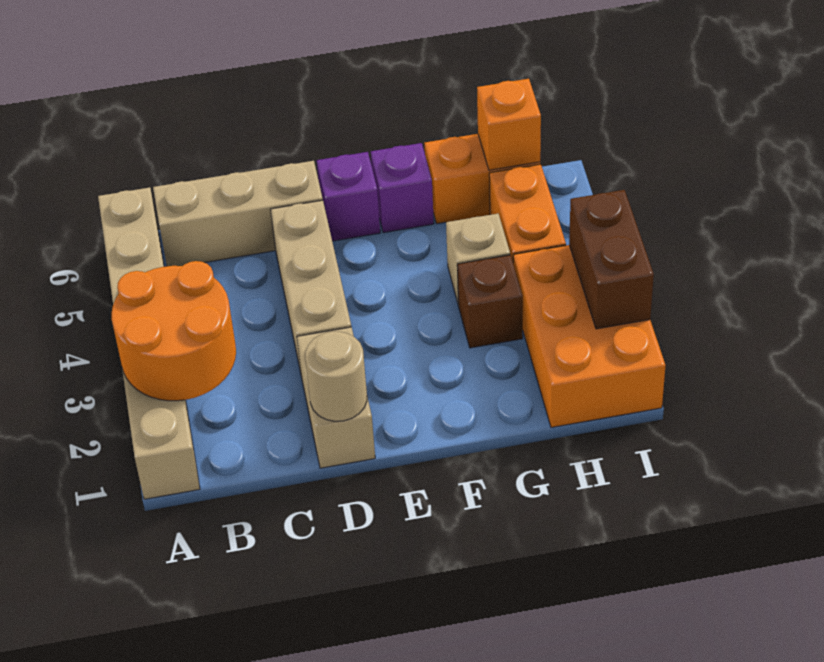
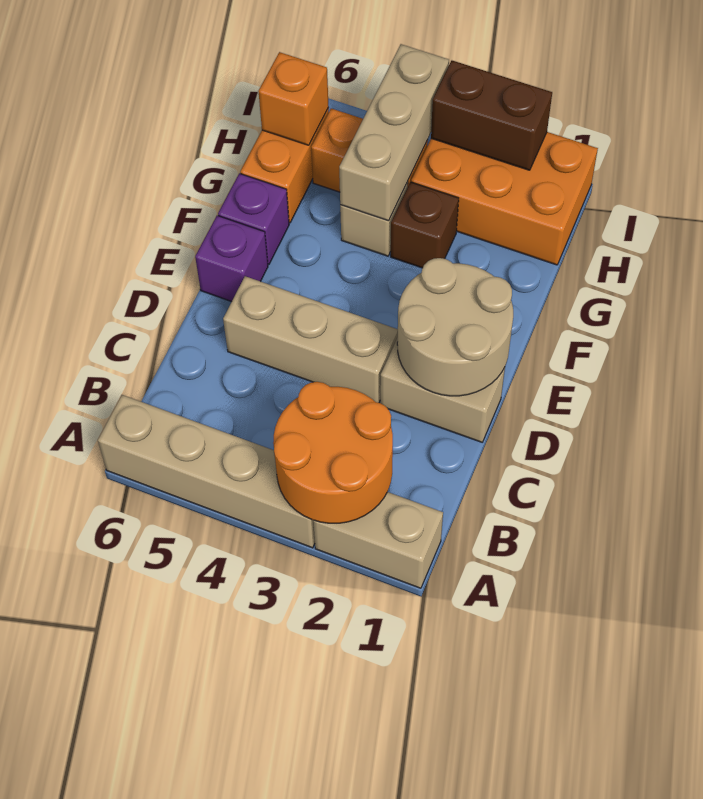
tan 1x3 brick [153,161,323,266] -> tan 1x3 brick moved to [339,44,449,221]
tan 1x1 round brick [305,332,367,421] -> tan 2x2 round brick [397,258,513,396]

